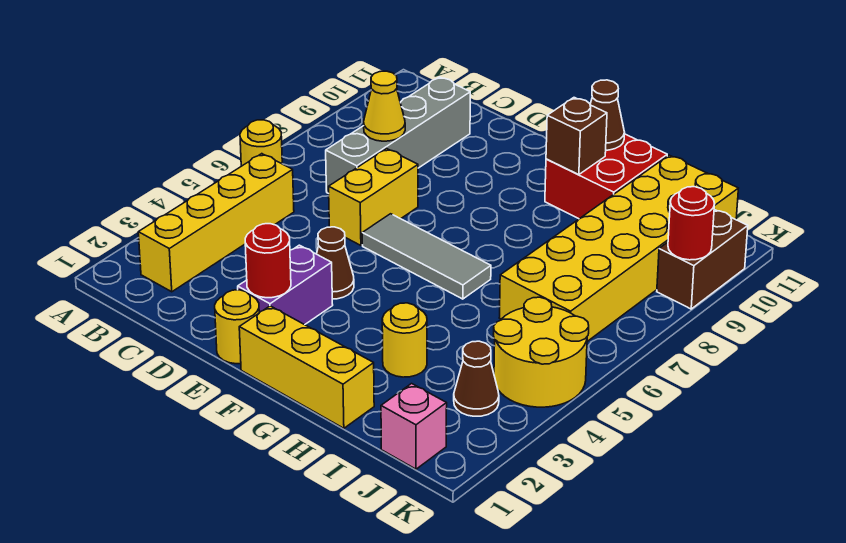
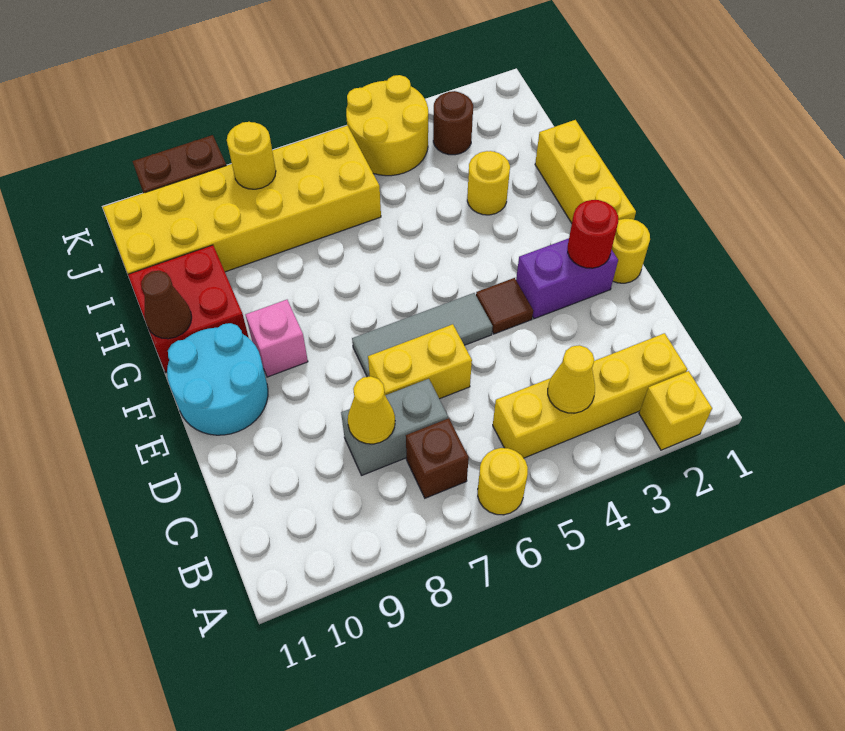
none -> yellow 1x1 brick [639,371,712,450]
none -> yellow 1x1 cone [548,345,595,413]
grey 1x4 brick [326,77,470,194] -> grey 1x2 brick [341,379,448,475]
brown 1x1 cone [317,227,354,299] -> brown 1x1 tile [476,278,533,334]
grey 1x3 tile [362,214,491,299] -> grey 1x3 tile turned to [352,293,493,377]
none -> cyan 2x2 round brick [167,323,268,435]
brown 1x1 brick [546,98,607,175] -> brown 1x1 brick moved to [406,418,469,498]
pink 1x1 brick [381,384,447,469] -> pink 1x1 brick moved to [246,300,308,377]
brown 1x1 cone [454,341,499,416] -> brown 1x1 round brick [433,91,473,155]
none -> yellow 1x1 round brick [227,122,276,189]
red 1x1 round brick [668,187,715,260] -> none

